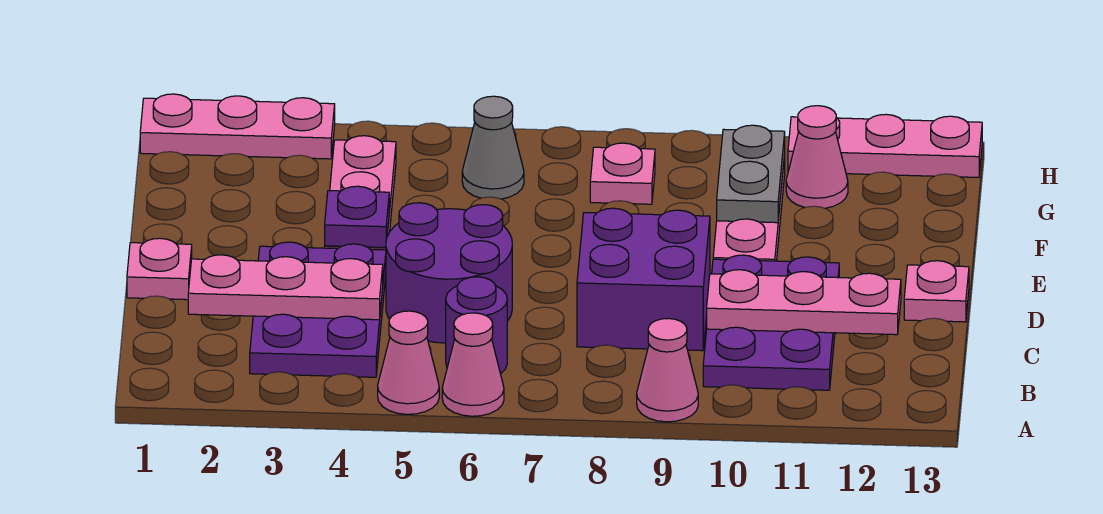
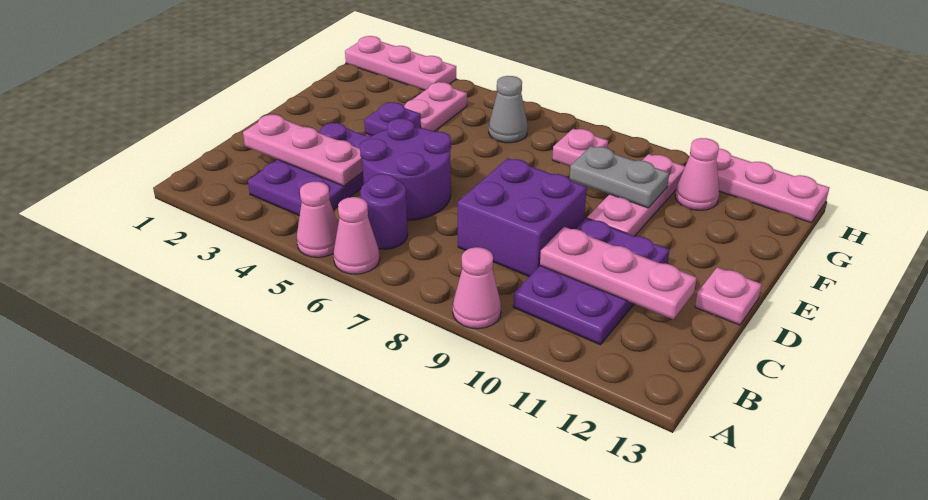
pink 1x1 plate [127,238,192,300] -> none
grey 1x2 plate [717,125,785,223] -> grey 1x2 plate turned to [570,146,669,208]

